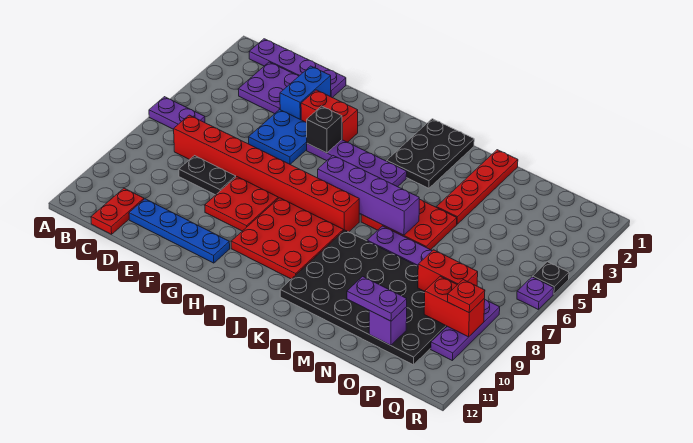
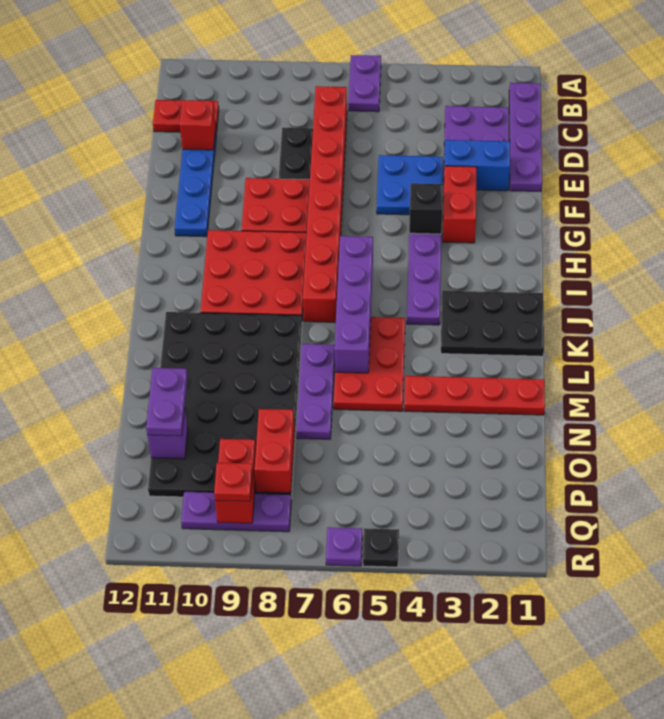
none -> red 1x1 brick [180,100,216,150]

